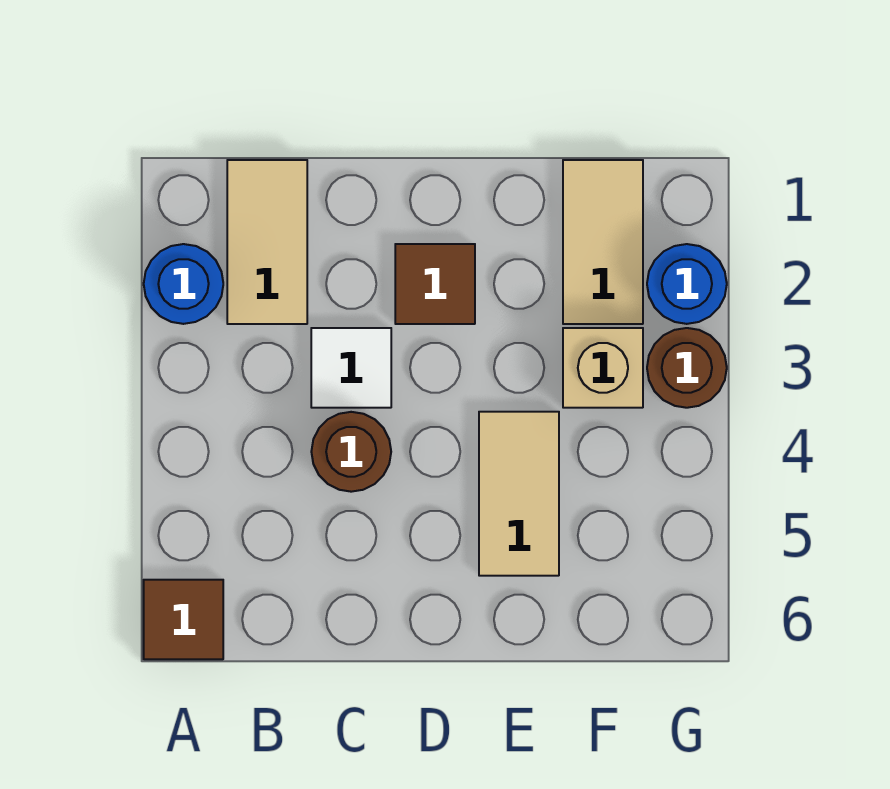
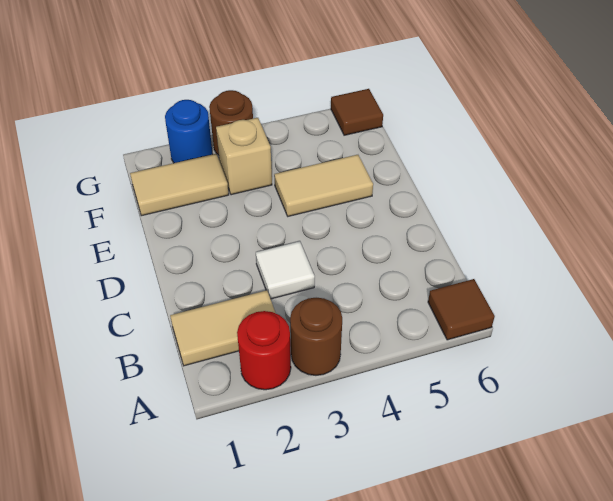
blue 1x1 round brick [144,244,223,324] -> red 1x1 round brick [237,311,291,390]
brown 1x1 round brick [311,412,391,492] -> brown 1x1 round brick moved to [290,298,342,375]
brown 1x1 tile [395,244,475,324] -> brown 1x1 tile moved to [331,89,383,135]

